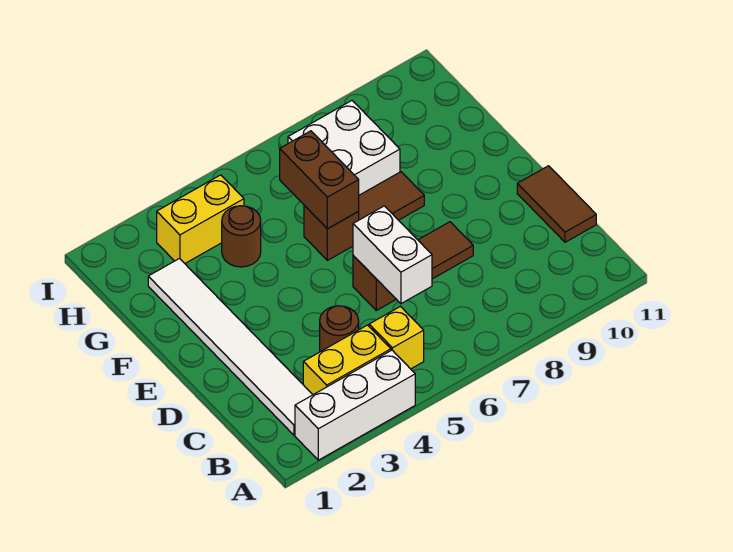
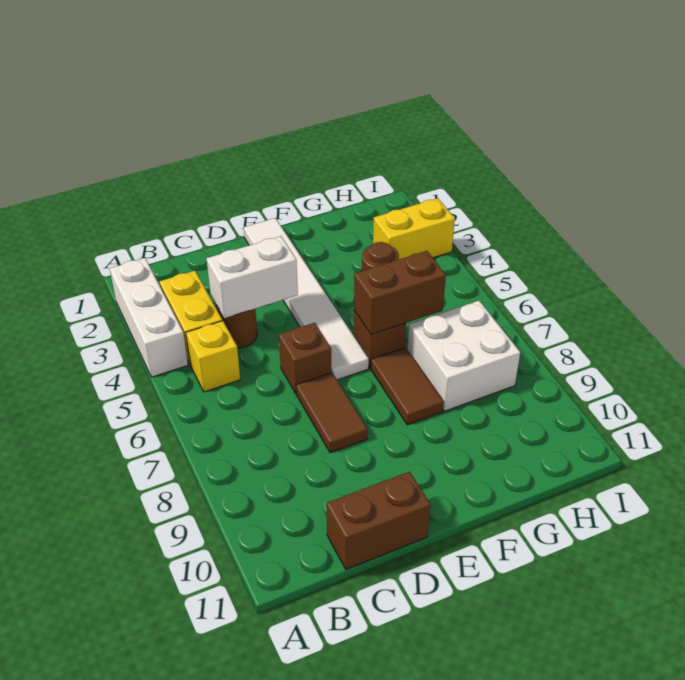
white 1x6 tile [148,259,313,435] -> white 1x6 tile turned to [244,218,369,380]
white 1x2 brick [353,206,432,304] -> white 1x2 brick moved to [206,236,298,318]
brown 1x2 tile [517,166,596,242] -> brown 1x2 brick [327,472,431,569]
yellow 1x2 brick [157,175,244,263] -> yellow 1x2 brick turned to [373,198,455,259]

